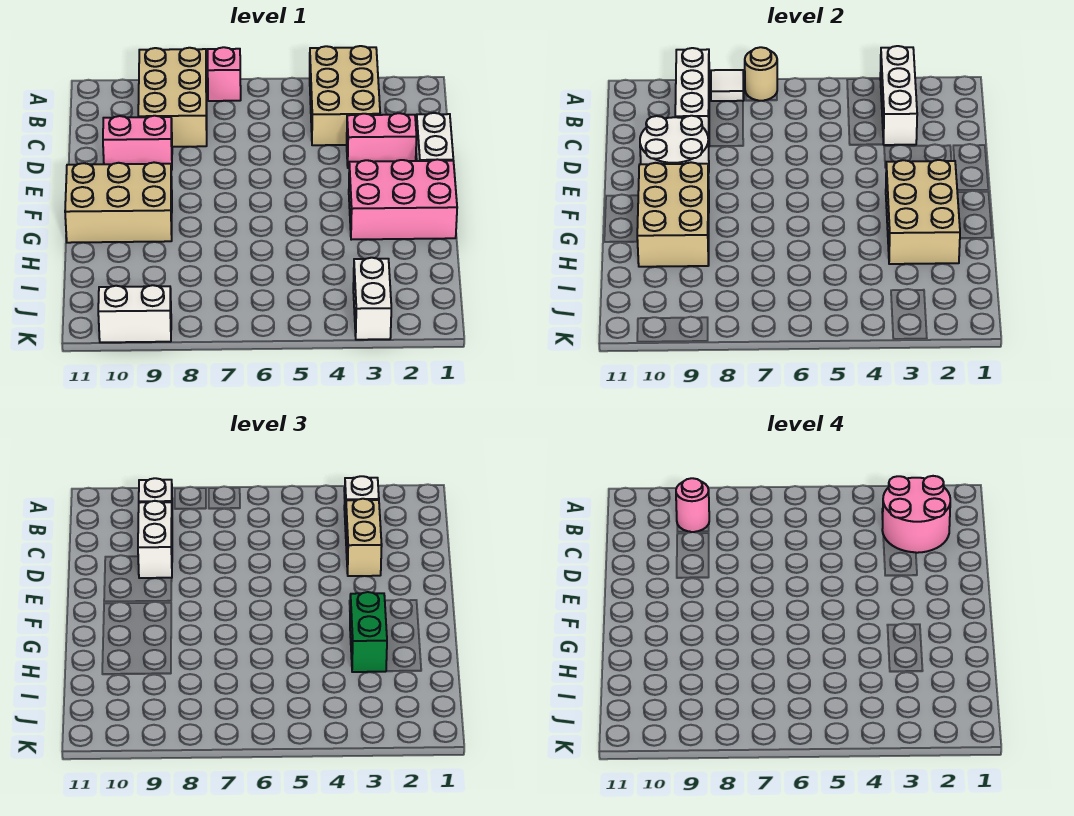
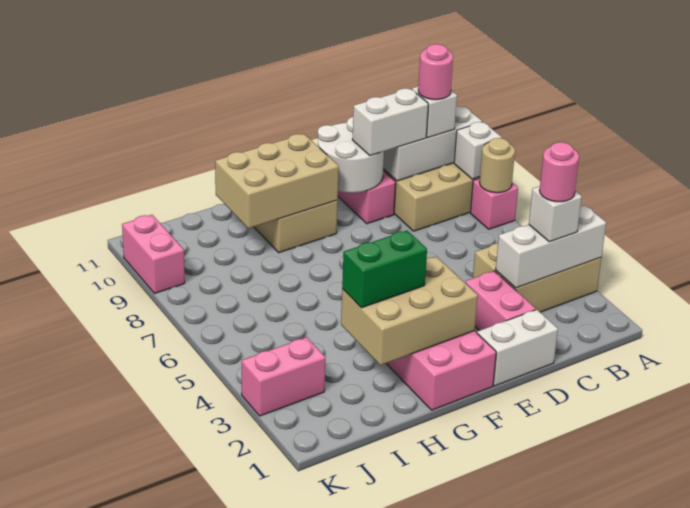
white 1x1 tile [711,70,744,101] -> white 1x1 brick [454,122,502,179]
pink 2x2 round brick [882,476,950,553] -> pink 1x1 round brick [539,142,579,202]
tan 1x2 brick [345,499,382,576] -> none
white 1x2 brick [353,258,391,340] -> pink 1x2 brick [242,337,325,416]
white 1x2 brick [98,285,171,342] -> pink 1x2 brick [122,215,185,294]

